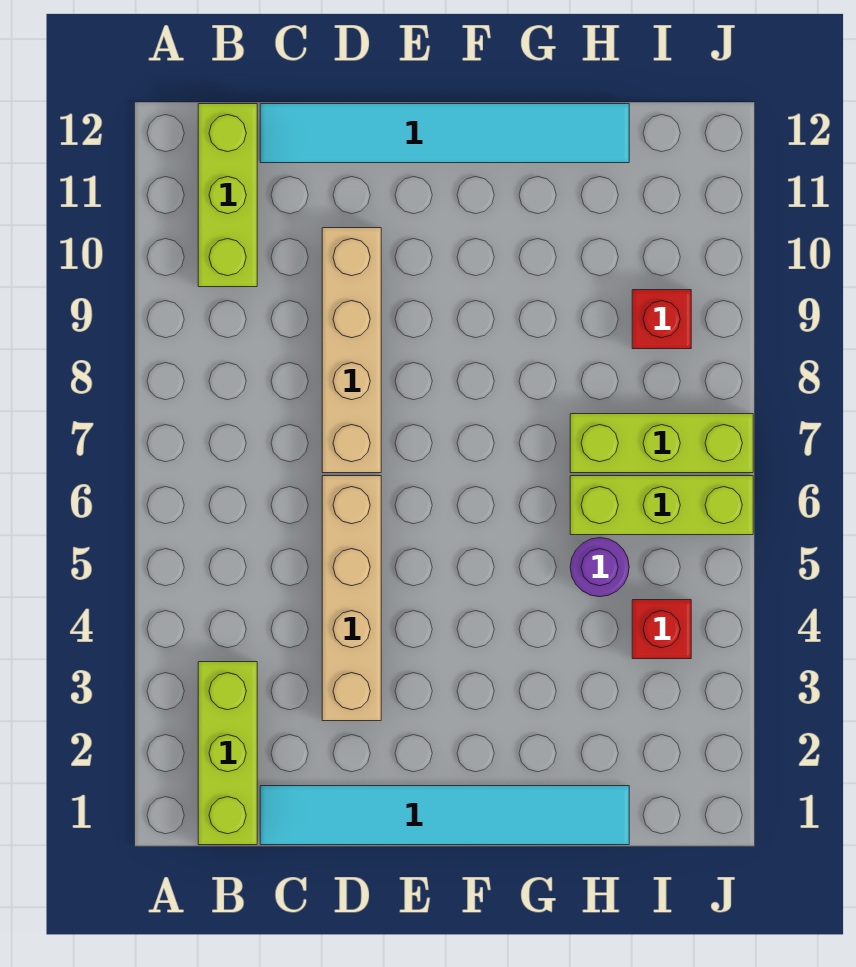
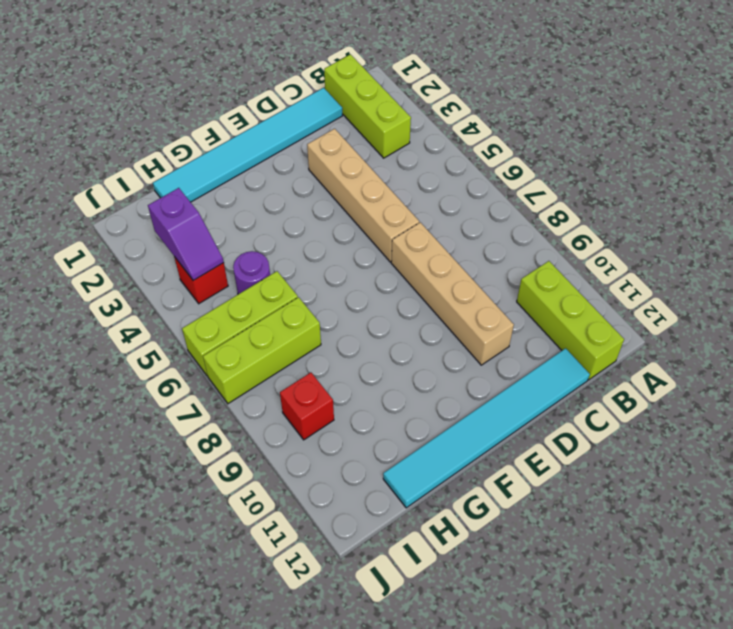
none -> purple 1x2 slope [148,188,224,280]

